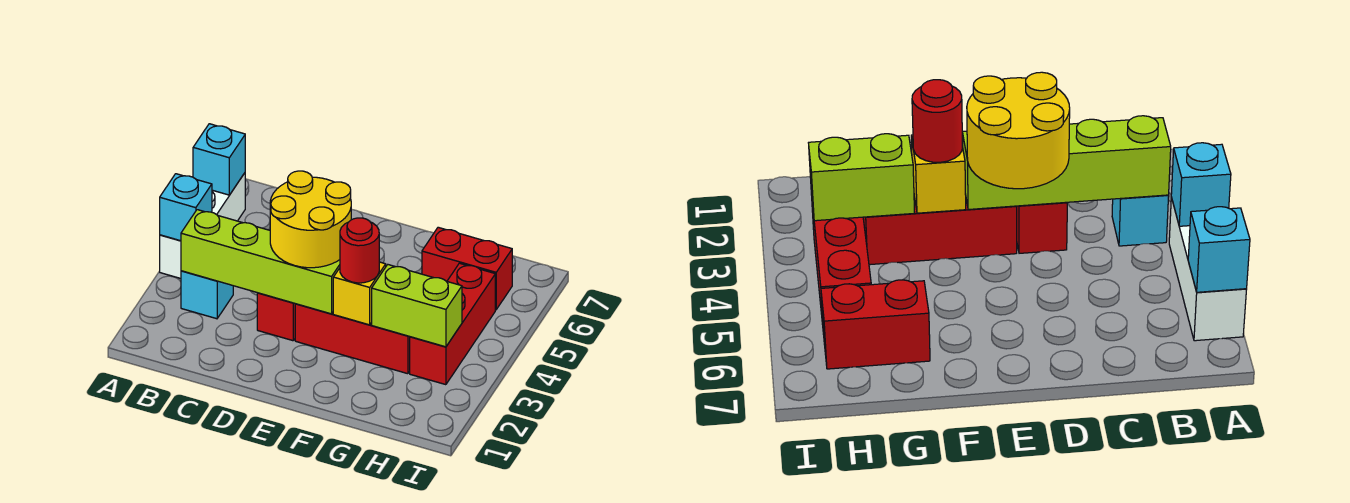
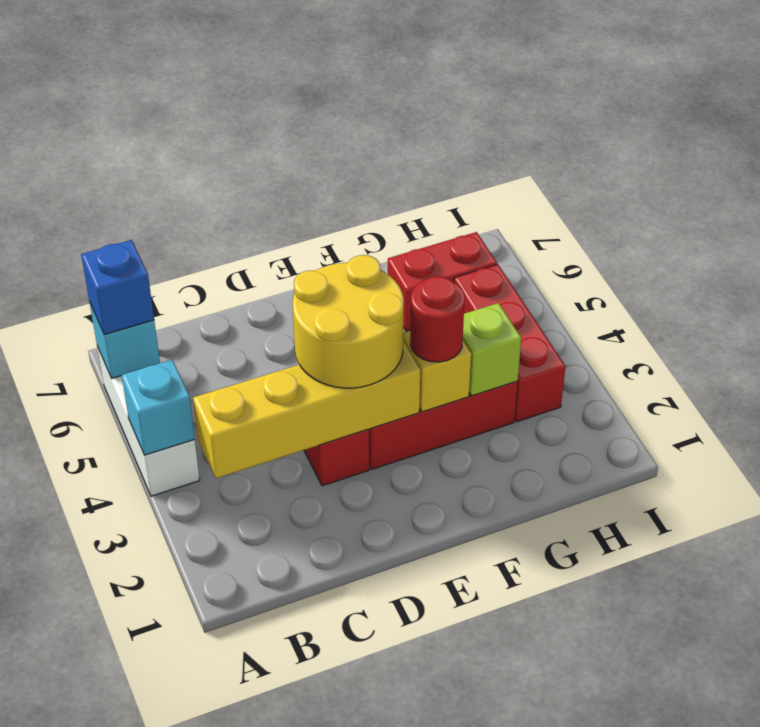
none -> blue 1x1 brick [81,240,154,335]
cyan 1x1 brick [181,271,233,319] -> none
lime 1x4 brick [181,210,340,314] -> yellow 1x4 brick [193,341,420,478]
lime 1x2 brick [372,265,462,347] -> lime 1x1 brick [463,303,521,396]

